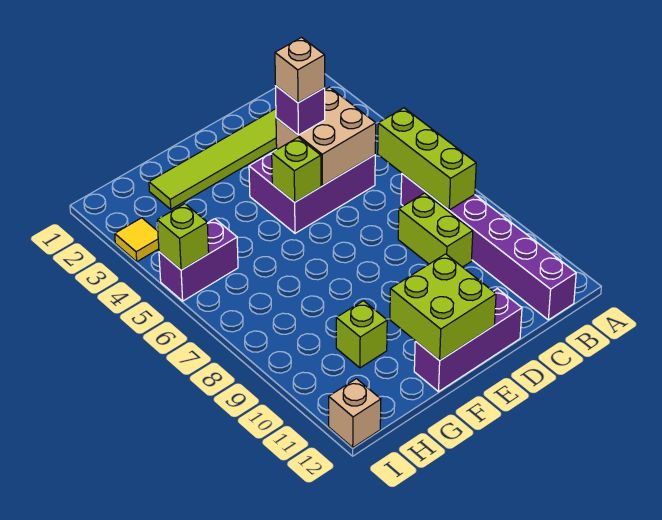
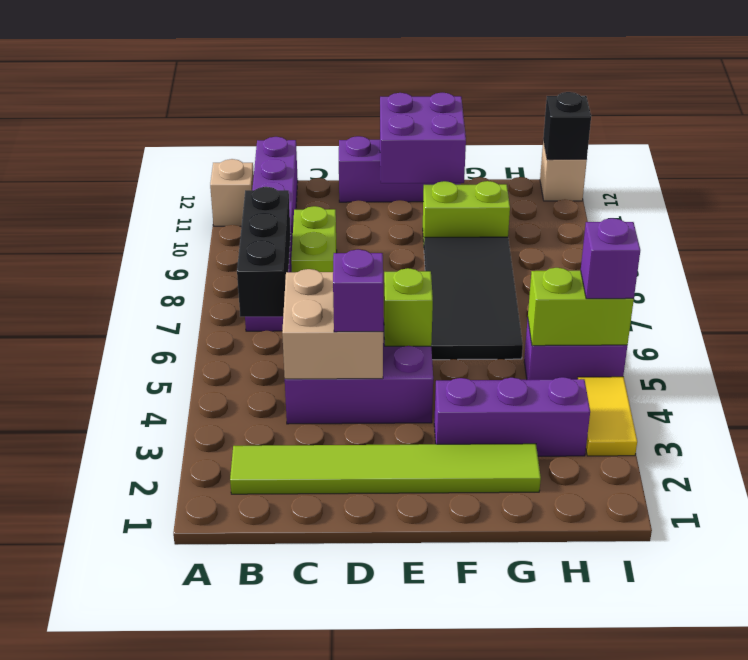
lime 1x3 brick [378,108,476,210] -> black 1x3 brick [237,187,291,317]
tan 1x1 brick [275,37,325,103] -> tan 1x1 brick moved to [210,159,254,226]
lime 2x2 brick [390,254,496,361] -> purple 2x2 brick [380,93,466,183]
none -> purple 1x3 brick [434,377,590,456]
none -> black 2x4 tile [424,237,523,360]
lime 1x1 brick [336,301,387,368] -> lime 1x2 brick [423,181,510,242]
yellow 1x1 tile [115,218,159,262] -> yellow 1x2 tile [578,377,637,456]
lime 1x1 brick [157,204,209,270] -> lime 1x2 brick [528,268,634,346]
none -> purple 1x1 brick [581,218,640,299]
none -> black 1x1 brick [543,92,591,160]

